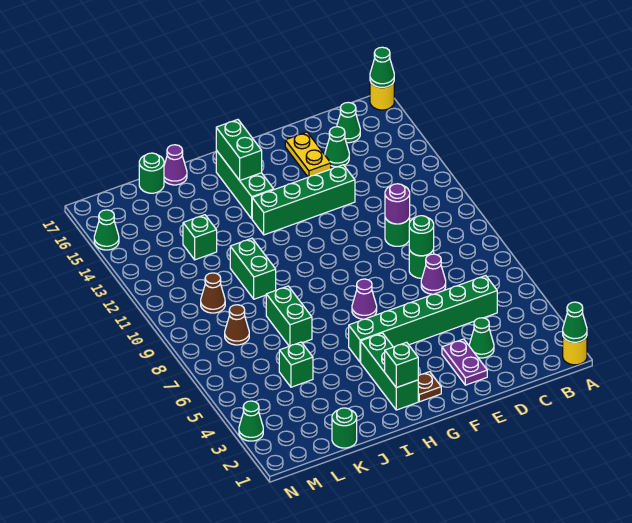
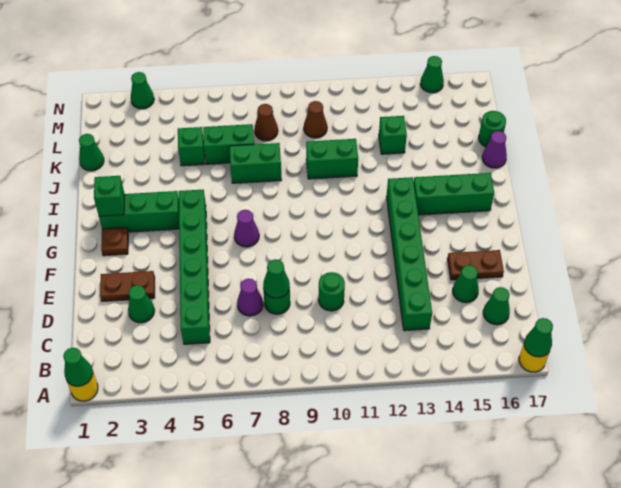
green 1x1 round brick [409,216,434,256] -> green 1x1 cone [263,259,290,298]
purple 1x1 round brick [385,184,410,224] -> none
purple 1x2 plate [442,339,487,385] -> brown 1x2 plate [100,271,155,301]
green 1x4 brick [252,165,355,235] -> green 1x6 brick [387,177,432,331]
yellow 1x2 plate [285,132,331,177] -> brown 1x2 plate [447,250,504,280]
green 1x2 brick [216,120,262,180] -> green 1x2 brick moved to [203,124,254,164]
green 1x1 round brick [332,408,357,448] -> green 1x1 cone [79,134,104,171]

